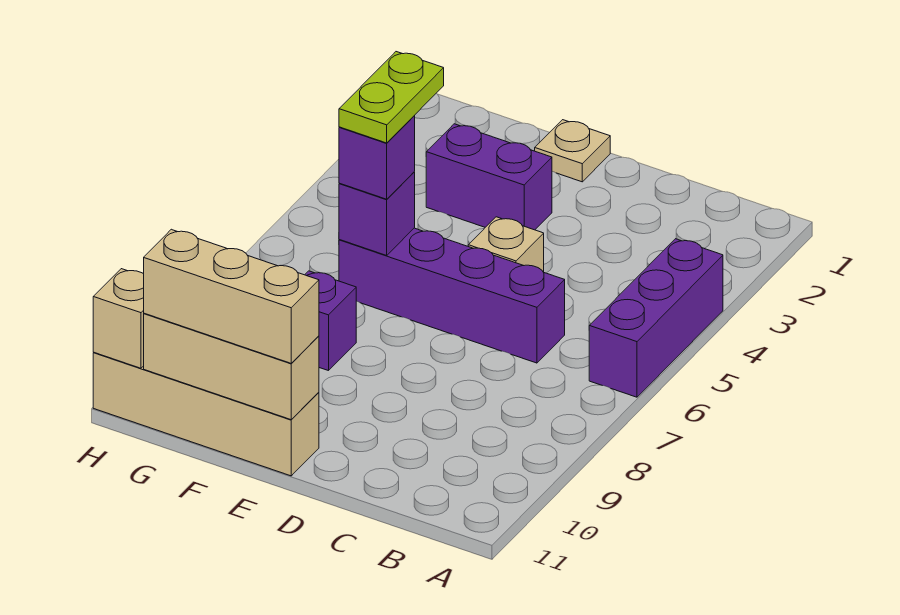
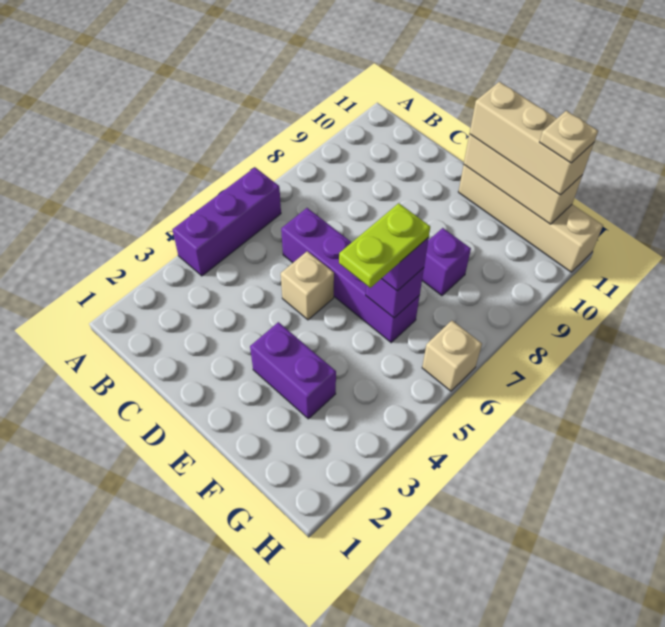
tan 1x1 plate [535,120,610,182] -> tan 1x1 plate moved to [540,111,598,163]
tan 1x1 brick [93,269,144,368] -> tan 1x1 brick moved to [422,321,482,391]

